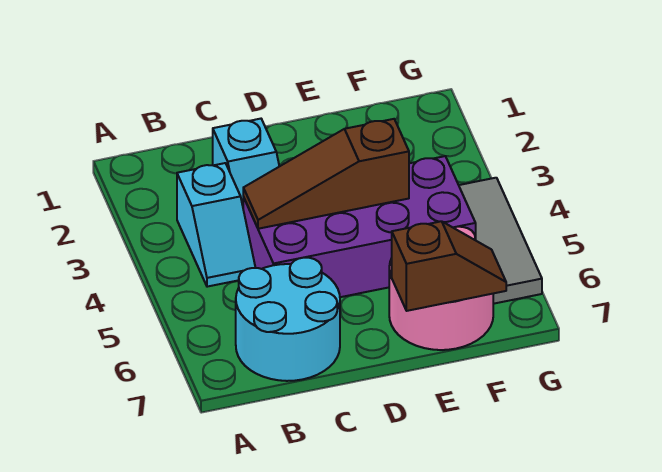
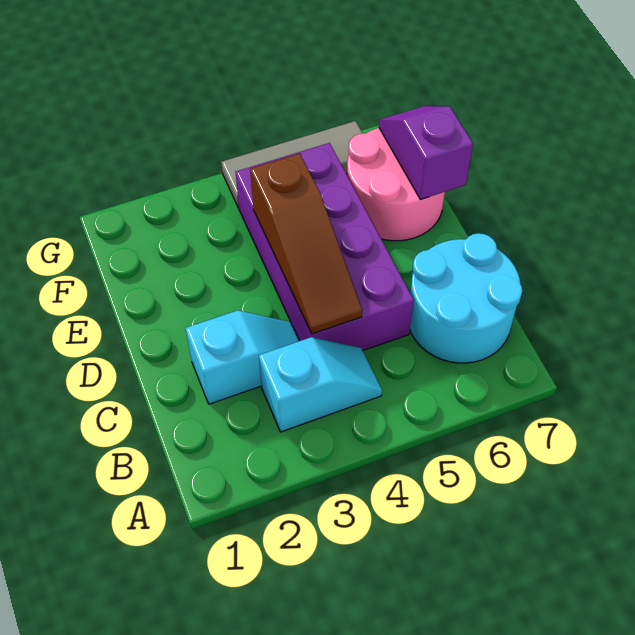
brown 1x2 slope [392,221,506,311] -> purple 1x2 slope [379,106,473,200]

